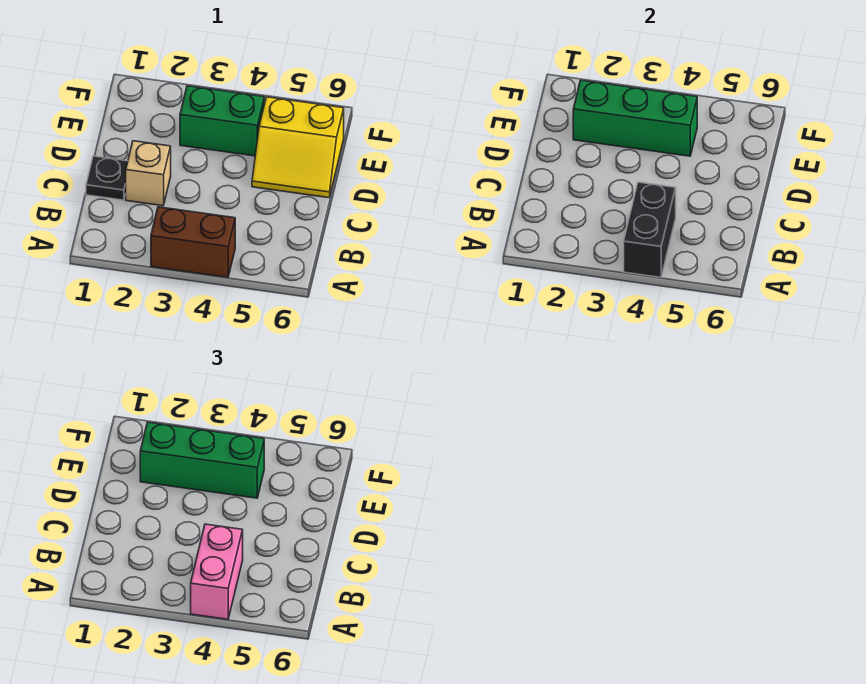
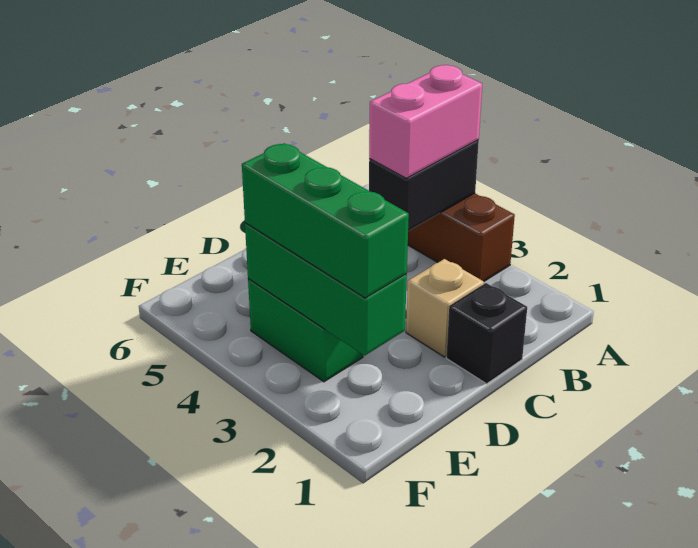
black 1x1 plate [86,156,128,200] -> black 1x1 brick [446,283,527,384]
yellow 2x2 slope [252,97,344,198] -> none

